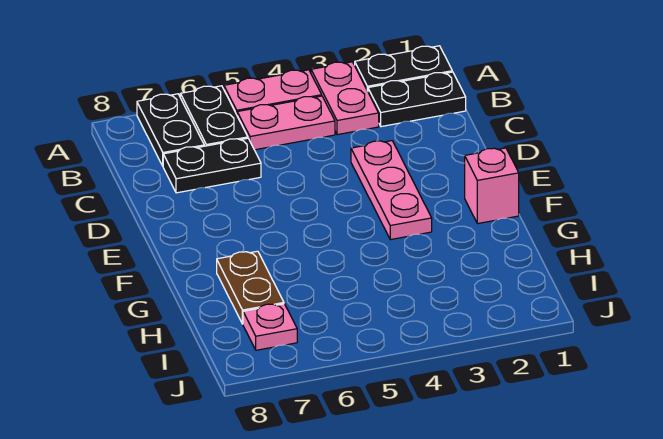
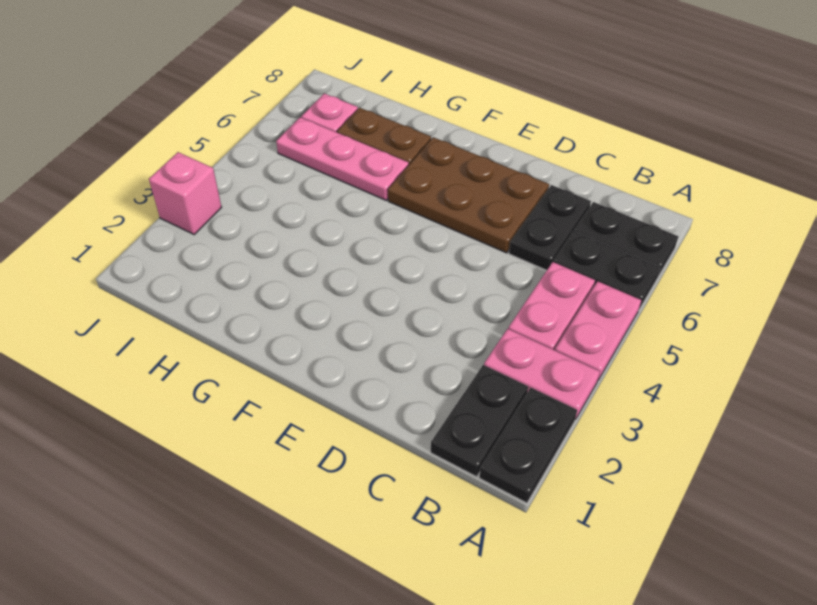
pink 1x3 plate [351,141,432,240] -> pink 1x3 plate moved to [276,117,409,200]
none -> brown 2x3 plate [388,137,549,253]
pink 1x1 brick [465,148,519,224] -> pink 1x1 brick moved to [149,152,222,235]

